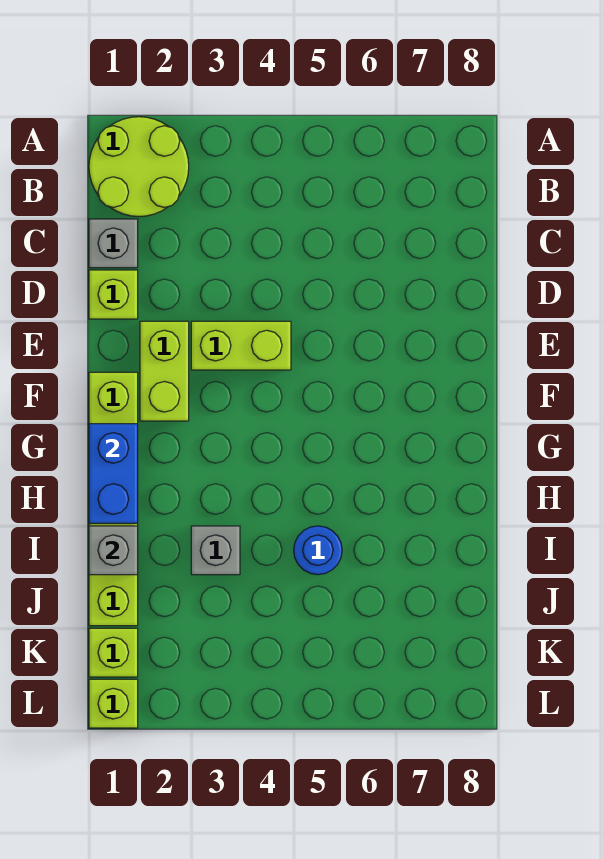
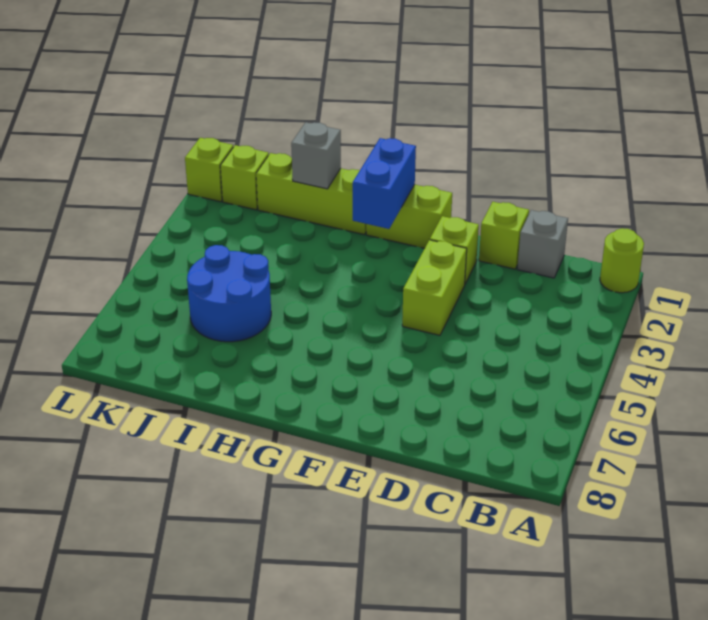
lime 2x2 round brick [89,117,189,217] -> lime 1x1 round brick [600,228,644,293]
lime 1x2 brick [140,321,189,421] -> lime 1x1 brick [430,216,479,284]
blue 1x2 brick [89,424,138,523] -> blue 1x2 brick turned to [353,138,416,229]
grey 1x1 brick [191,526,240,575] -> none
blue 1x1 round brick [294,526,342,575] -> blue 2x2 round brick [187,245,271,342]

